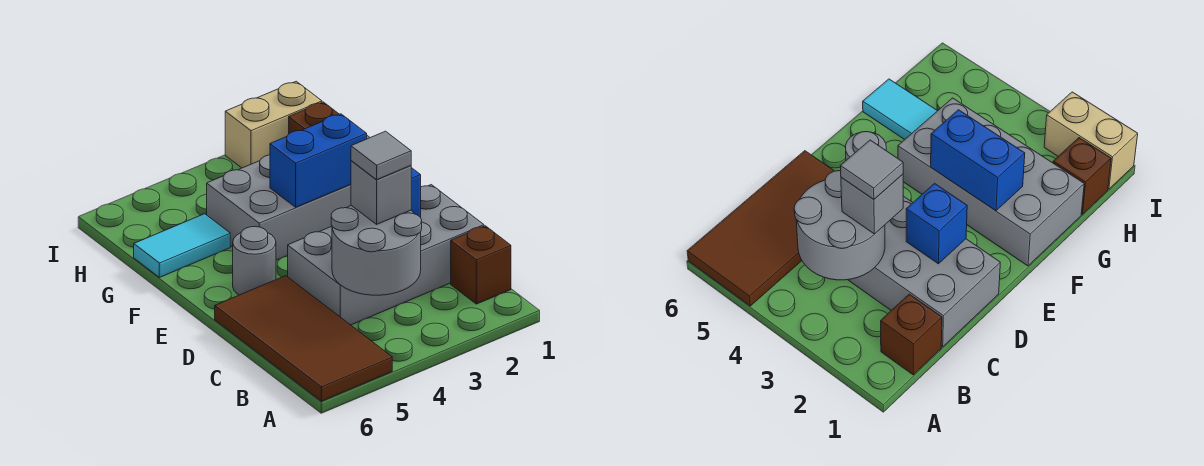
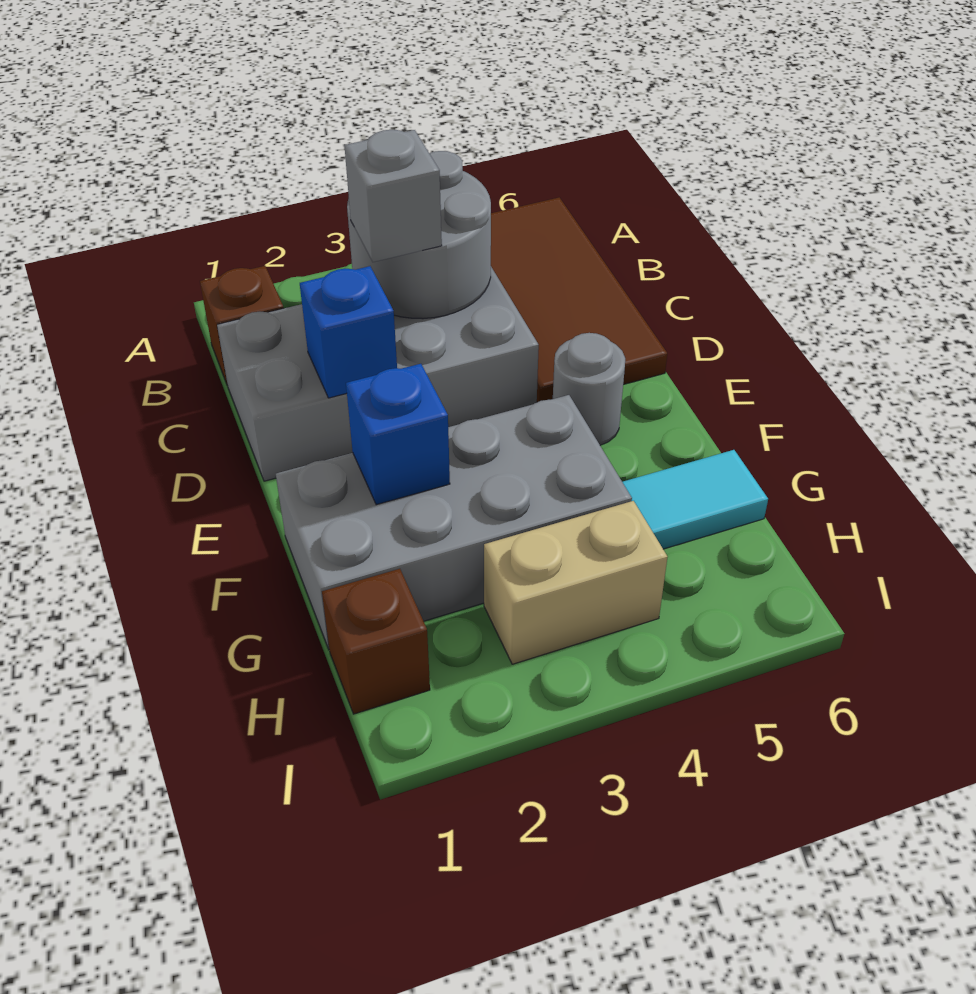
grey 1x1 tile [351,131,411,180] -> none
blue 1x2 brick [270,114,367,207] -> blue 1x1 brick [346,364,450,505]
tan 1x2 brick [225,81,322,168] -> tan 1x2 brick moved to [484,501,667,664]

